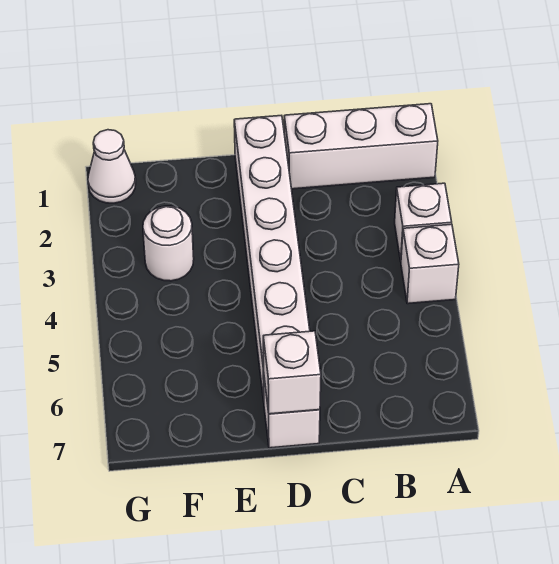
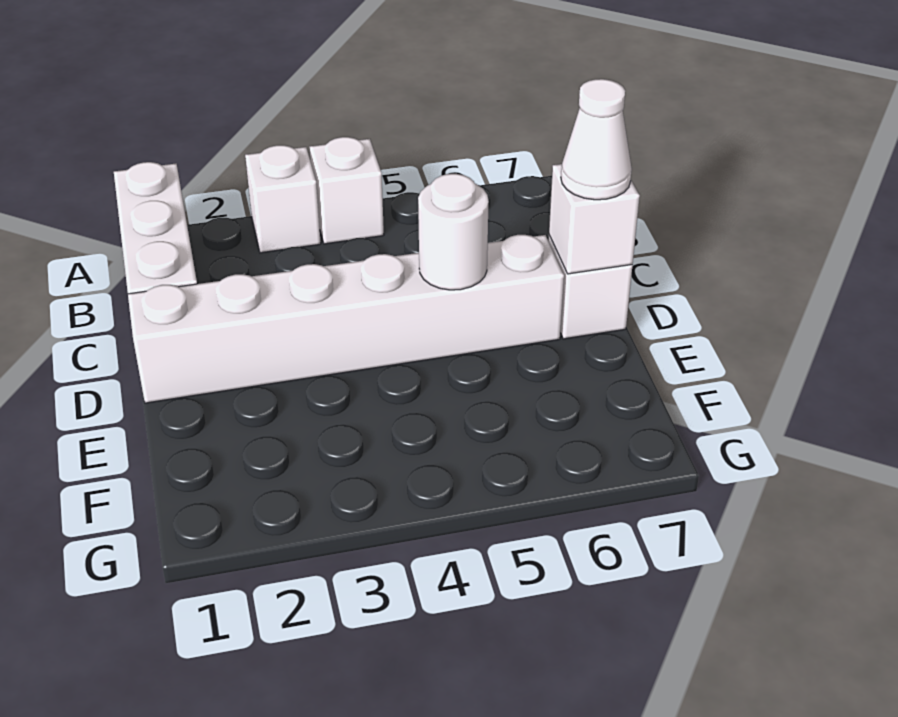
white 1x1 round brick [143,206,194,281] -> white 1x1 round brick moved to [418,174,489,290]
white 1x1 cone [88,130,136,203] -> white 1x1 cone moved to [561,79,632,200]

